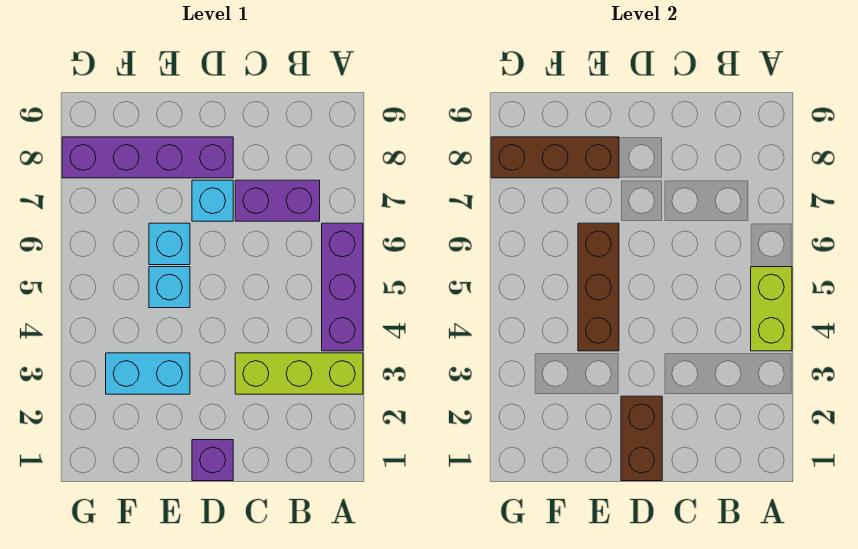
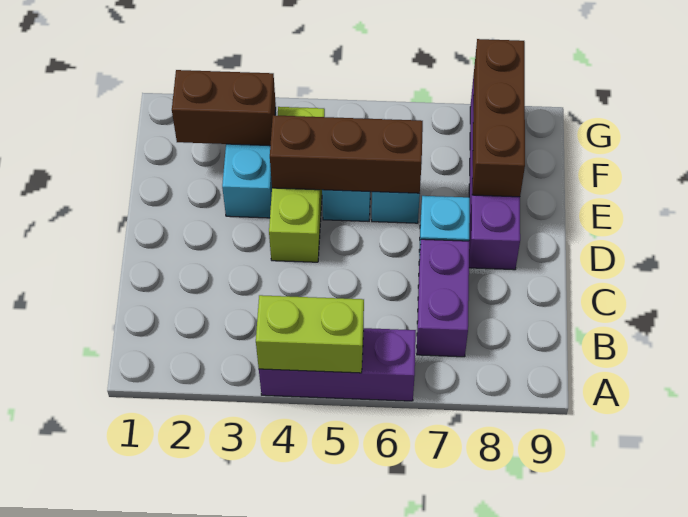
lime 1x3 brick [235,353,363,394] -> lime 1x3 brick moved to [269,107,325,262]
purple 1x1 brick [192,440,233,481] -> none
brown 1x2 brick [621,396,662,481] -> brown 1x2 brick moved to [172,70,276,146]

